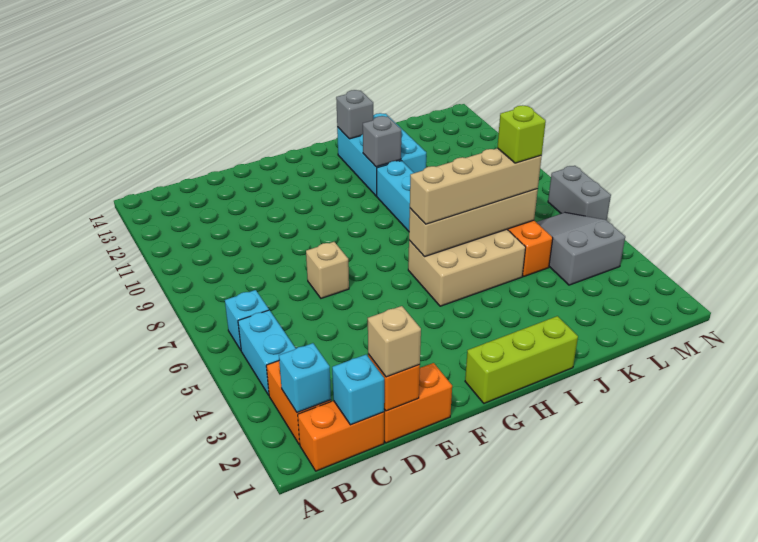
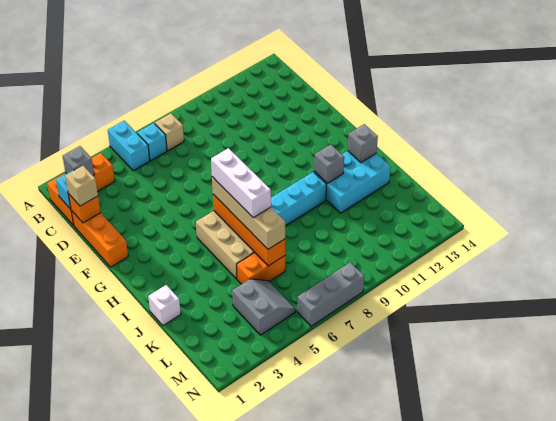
cyan 1x1 brick [279,343,331,413] -> grey 1x1 brick [63,146,94,176]
cyan 1x2 brick [238,310,296,395] -> cyan 1x2 brick turned to [108,121,150,171]
orange 1x2 brick [384,363,452,443] -> orange 1x3 brick [71,210,128,267]
tan 1x1 brick [306,242,349,298] -> tan 1x1 brick moved to [155,113,184,151]
lime 1x3 brick [465,316,578,403] -> none
tan 1x4 brick [409,189,538,257] -> orange 1x4 brick [213,194,285,266]
none -> white 1x3 brick [211,148,271,218]
none -> white 1x1 brick [148,285,181,326]
lime 1x1 brick [497,105,546,163] -> none
grey 2x3 slope [536,213,625,285] -> grey 2x2 slope [232,279,296,335]
grey 1x2 brick [548,166,611,220] -> grey 1x3 brick [297,262,364,326]

